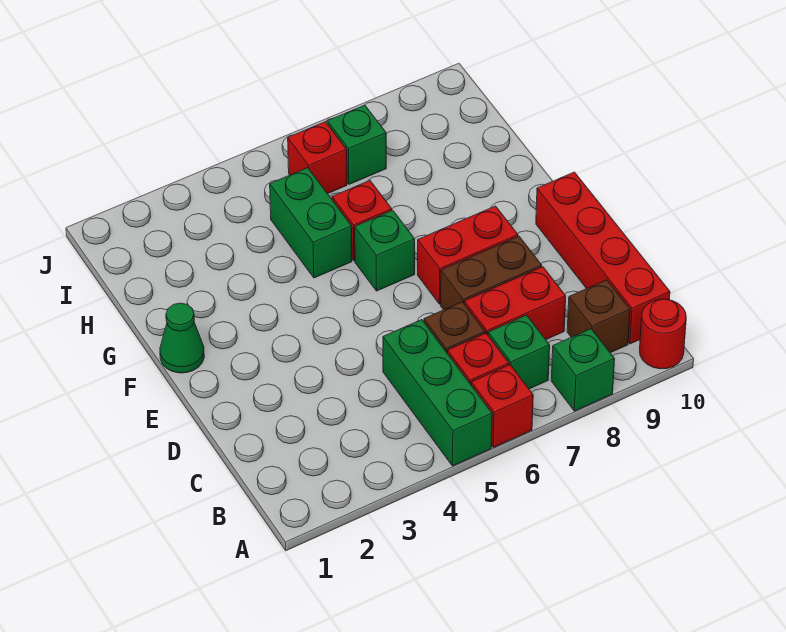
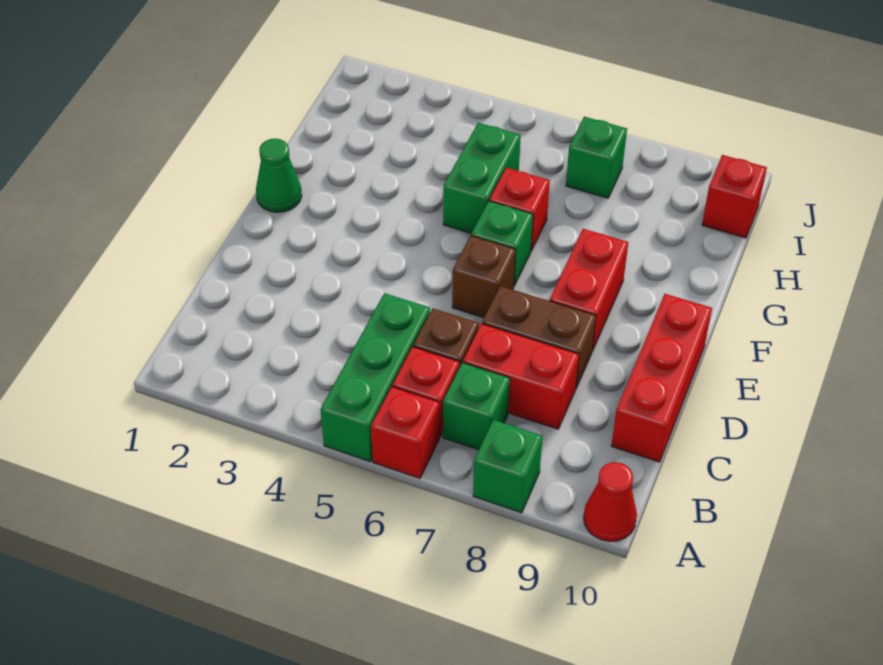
red 1x1 round brick [640,299,686,369] -> red 1x1 cone [584,462,637,542]
brown 1x1 brick [567,280,630,353] -> brown 1x1 brick moved to [452,236,516,318]
red 1x4 brick [536,172,670,344] -> red 1x3 brick [611,294,712,462]
red 1x2 brick [418,206,518,304] -> red 1x2 brick turned to [550,229,628,351]
red 1x1 brick [288,122,347,194] -> red 1x1 brick moved to [702,155,767,238]

